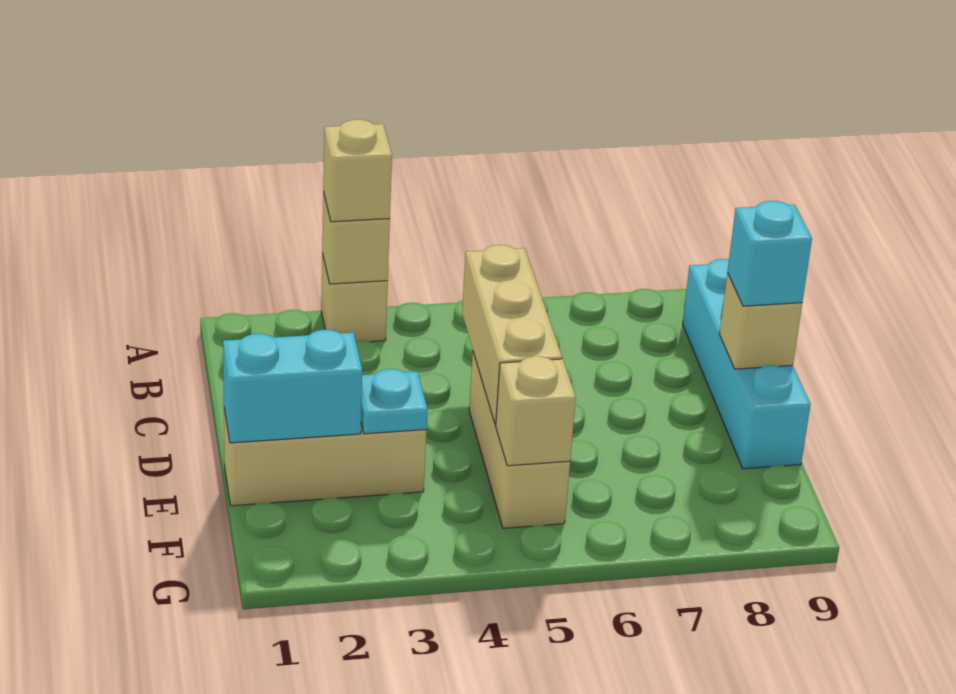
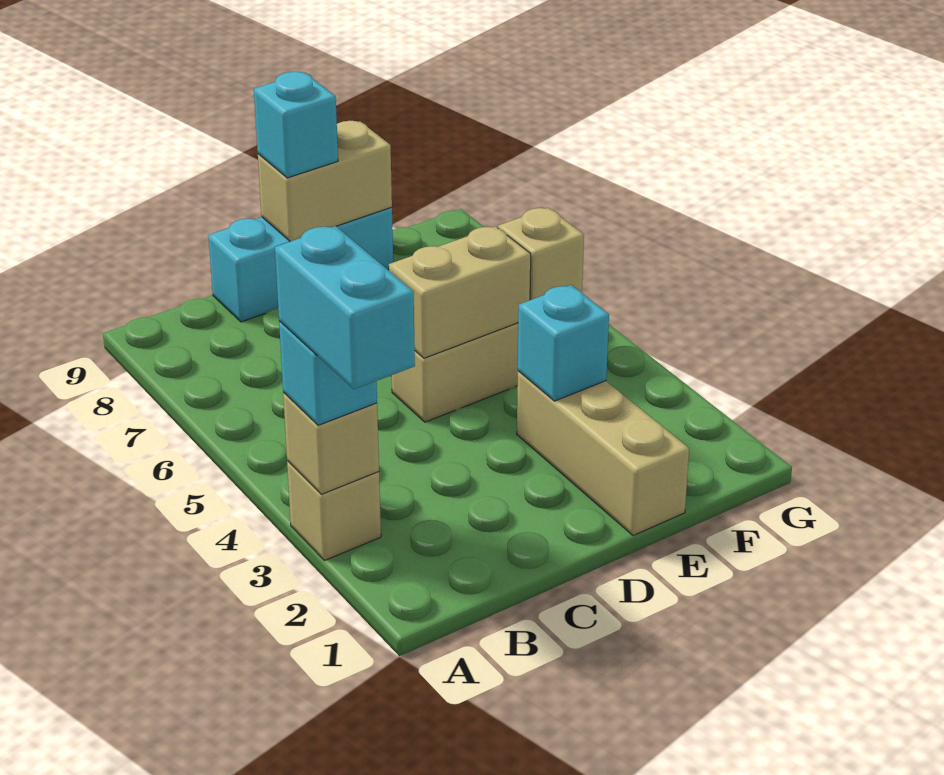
tan 1x1 brick [323,120,392,222] -> cyan 1x1 brick [279,321,377,425]
cyan 1x4 brick [683,259,811,469] -> cyan 1x3 brick [208,207,393,322]
tan 1x3 brick [462,245,562,425] -> tan 1x2 brick [389,226,531,358]
tan 1x1 brick [719,273,802,369] -> tan 1x2 brick [258,121,392,241]
cyan 1x2 brick [223,330,362,443] -> cyan 1x2 brick moved to [275,226,415,389]
cyan 1x1 plate [361,369,427,434] -> cyan 1x1 brick [518,285,609,401]

